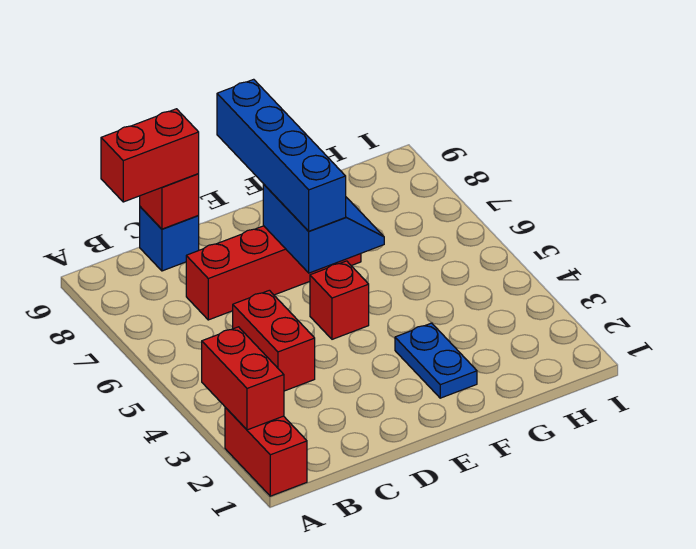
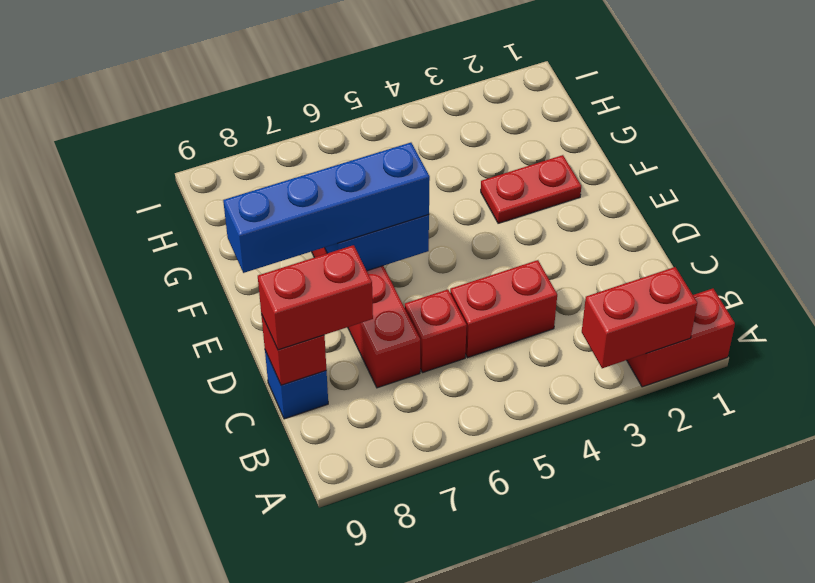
red 1x2 brick [101,109,199,202] -> red 1x2 brick turned to [258,245,373,350]
red 1x1 brick [310,261,369,339] -> red 1x1 brick moved to [405,289,467,373]
blue 1x2 plate [395,323,477,398] -> red 1x2 plate [481,155,581,223]

